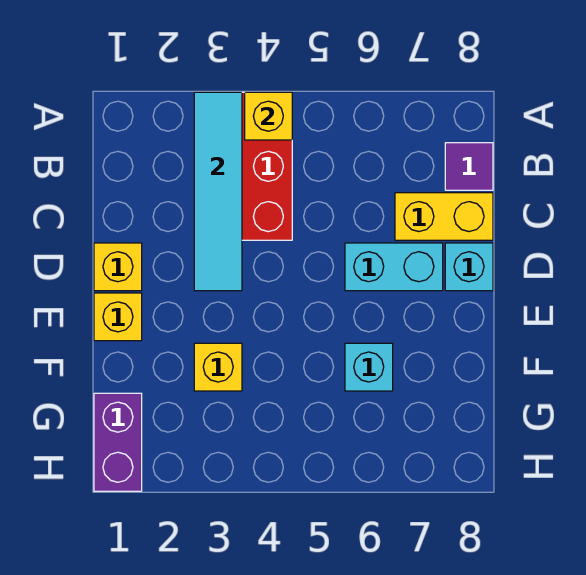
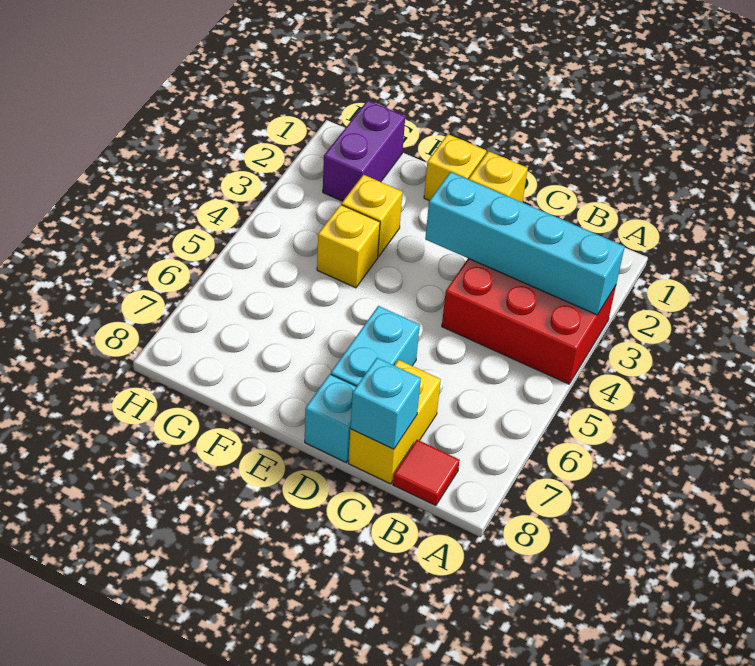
cyan 1x4 tile [194,92,242,291] -> cyan 1x4 brick [425,172,625,315]
yellow 1x1 brick [245,92,292,140] -> yellow 1x1 brick moved to [317,205,380,288]
purple 1x1 tile [445,143,493,190] -> red 1x1 tile [393,440,460,506]
cyan 1x1 brick [345,343,393,391] -> cyan 1x1 brick moved to [351,358,421,449]
purple 1x2 brick [94,393,142,491] -> purple 1x2 brick turned to [323,100,405,201]

